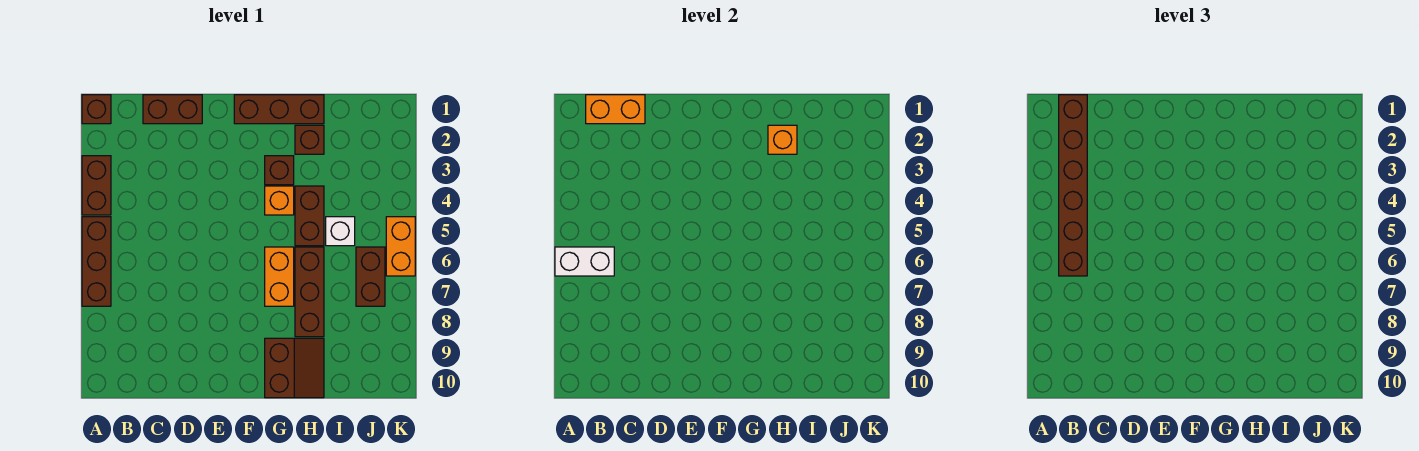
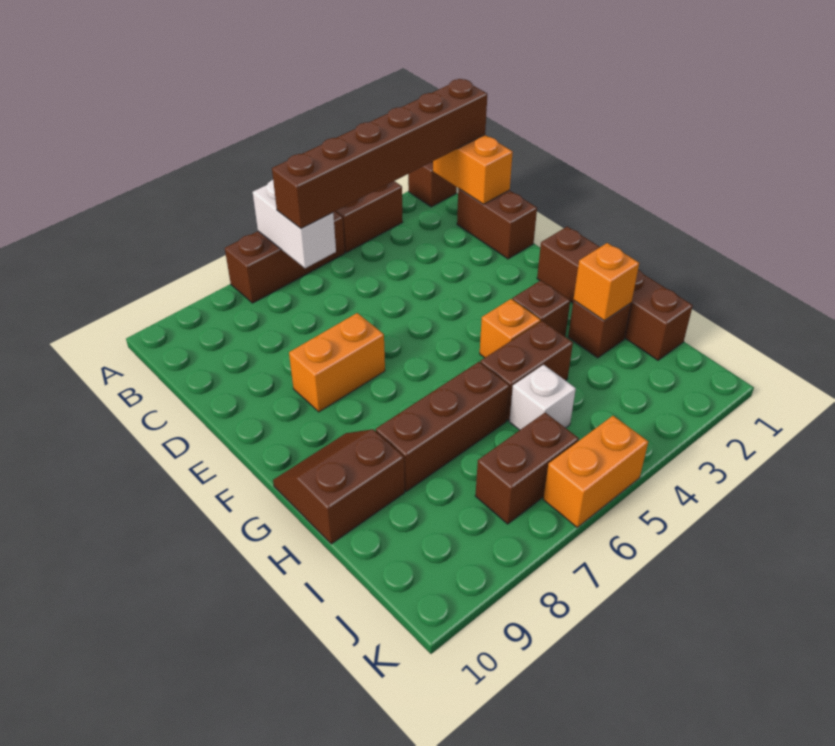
brown 1x3 brick [234,95,324,124] -> brown 1x4 brick [537,227,693,360]
orange 1x2 brick [265,247,294,306] -> orange 1x2 brick moved to [289,313,385,412]
brown 2x2 slope [265,338,324,398] -> brown 2x2 slope turned to [273,429,405,544]

